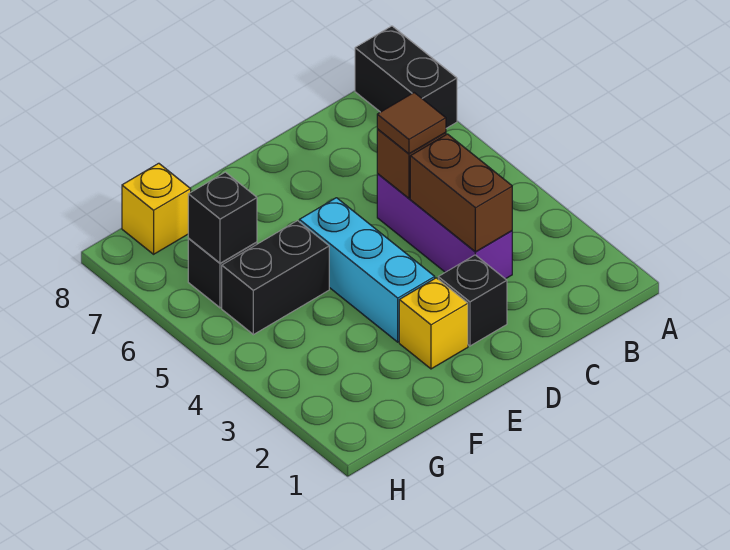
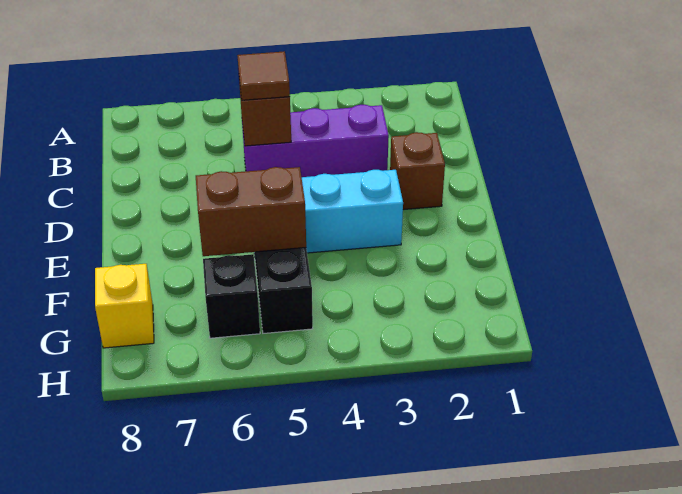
black 1x2 brick [355,26,457,128] -> none
brown 1x2 brick [410,134,512,252] -> brown 1x2 brick moved to [196,167,306,256]
black 1x1 brick [438,255,507,346] -> brown 1x1 brick [390,132,445,210]
yellow 1x1 brick [399,278,468,369] -> none
black 1x1 brick [188,172,257,263] -> none

